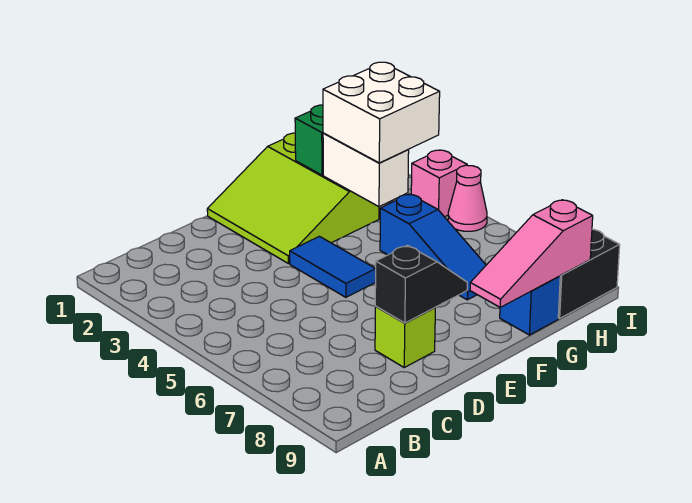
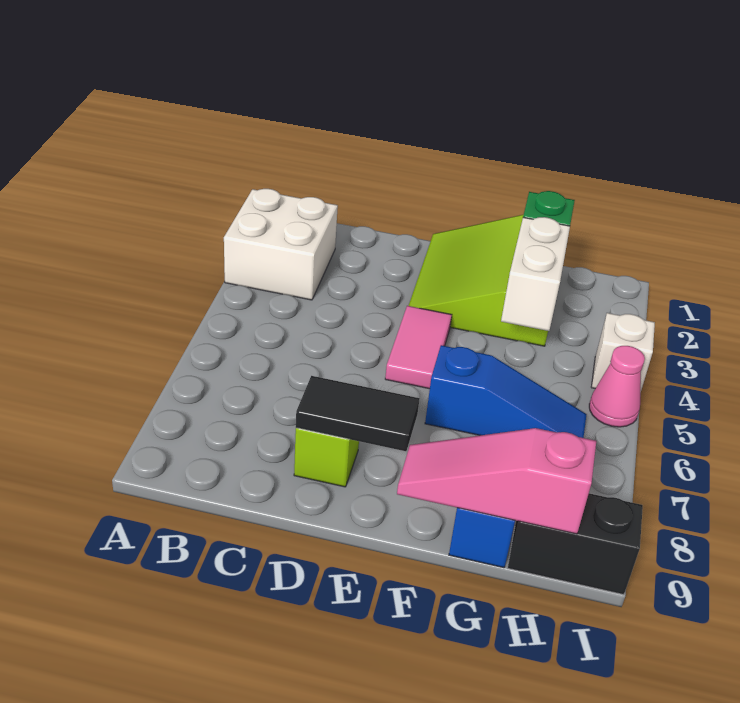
black 1x2 slope [375,245,467,323] -> black 1x2 tile [296,376,420,451]
blue 1x2 tile [290,236,376,297] -> pink 1x2 tile [385,306,452,389]
white 2x2 brick [323,62,440,163] -> white 2x2 brick moved to [224,189,338,300]
blue 1x3 slope [380,194,486,300] -> blue 1x3 slope turned to [425,345,587,438]
pink 1x1 brick [411,150,467,217] -> white 1x1 brick [591,313,655,393]

